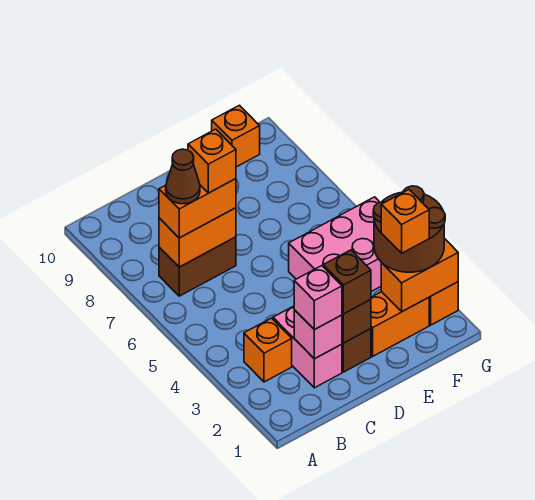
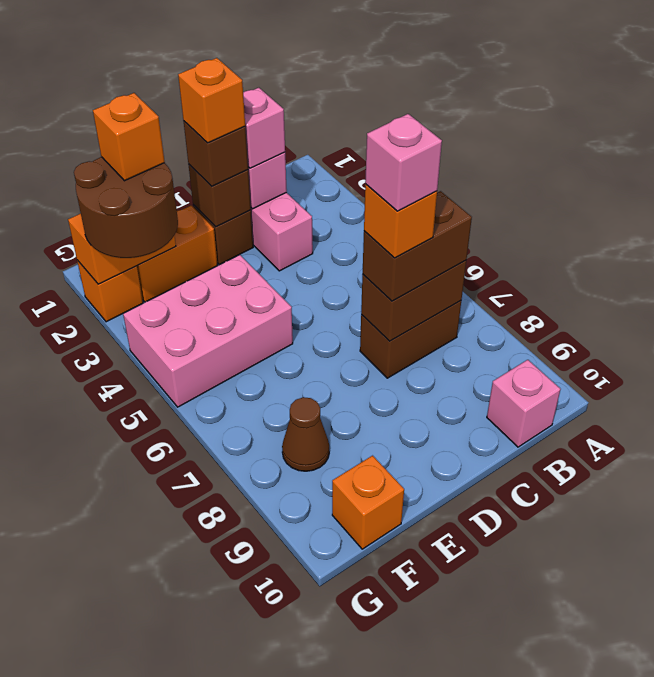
orange 1x1 brick [244,318,292,382] -> orange 1x1 brick moved to [178,58,245,143]
orange 1x2 brick [159,208,236,267] -> brown 1x2 brick [361,261,466,341]
orange 1x2 brick [159,179,236,238] -> brown 1x2 brick [363,191,472,301]
brown 1x1 cone [166,149,200,204] -> brown 1x1 cone moved to [282,397,329,471]
none -> pink 1x1 brick [487,360,561,447]
none -> pink 1x1 brick [365,114,442,211]

